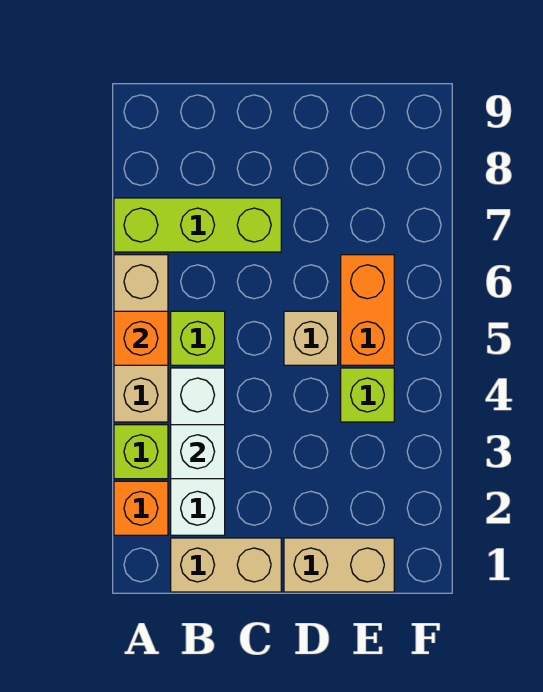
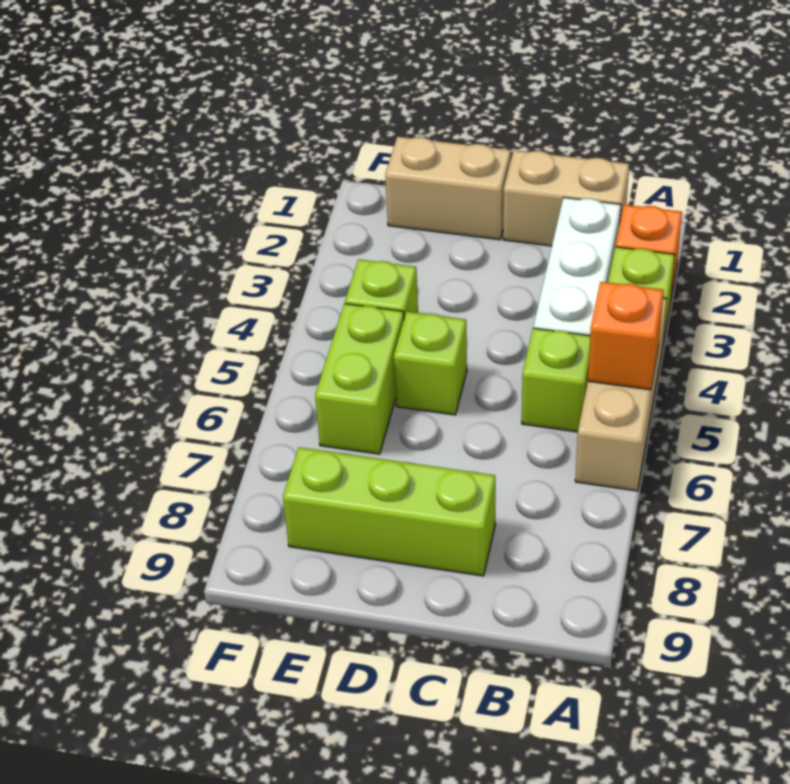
lime 1x3 brick [114,198,281,252] -> lime 1x3 brick moved to [283,447,495,576]
white 1x1 brick [171,425,225,479] -> none
tan 1x1 brick [284,311,338,365] -> lime 1x1 brick [394,312,467,415]
orange 1x2 brick [341,255,394,365] -> lime 1x2 brick [315,304,404,454]

